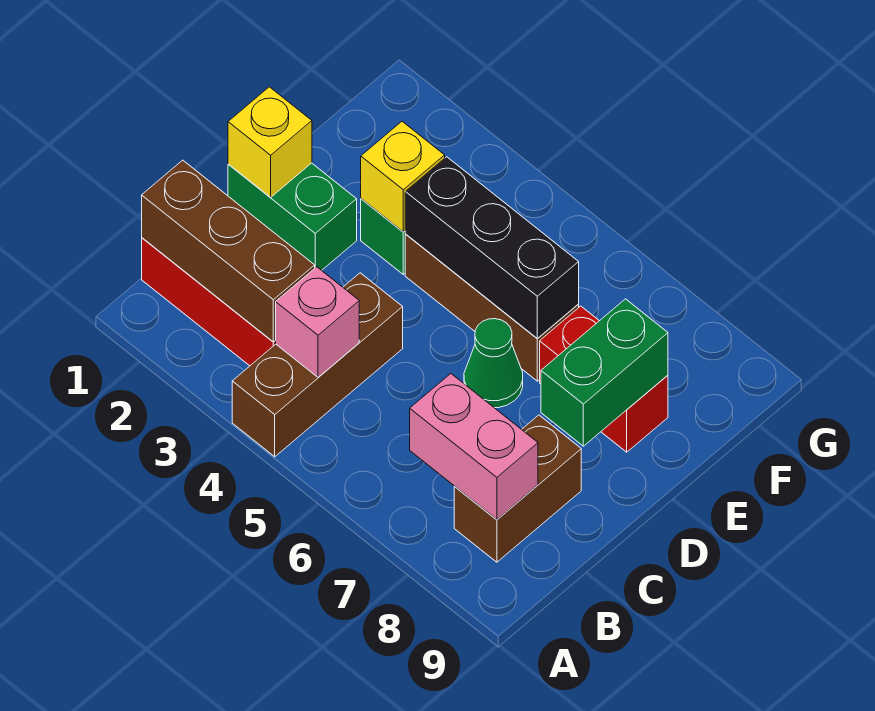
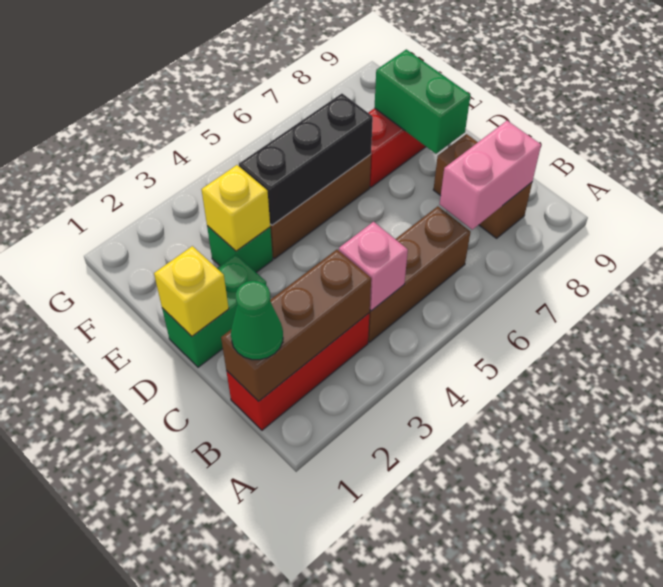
brown 1x3 brick [232,273,403,457] -> brown 1x3 brick turned to [368,206,470,342]
green 1x1 cone [464,319,523,408] -> green 1x1 cone moved to [231,281,283,360]

